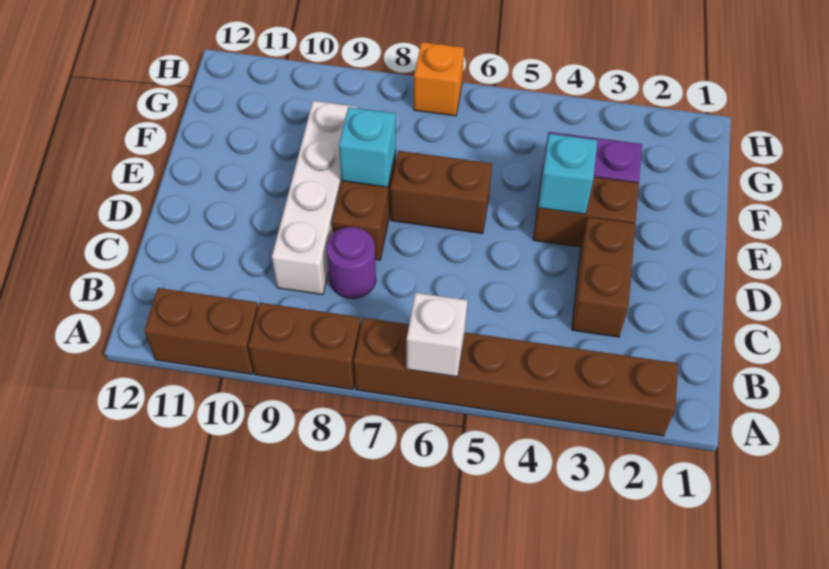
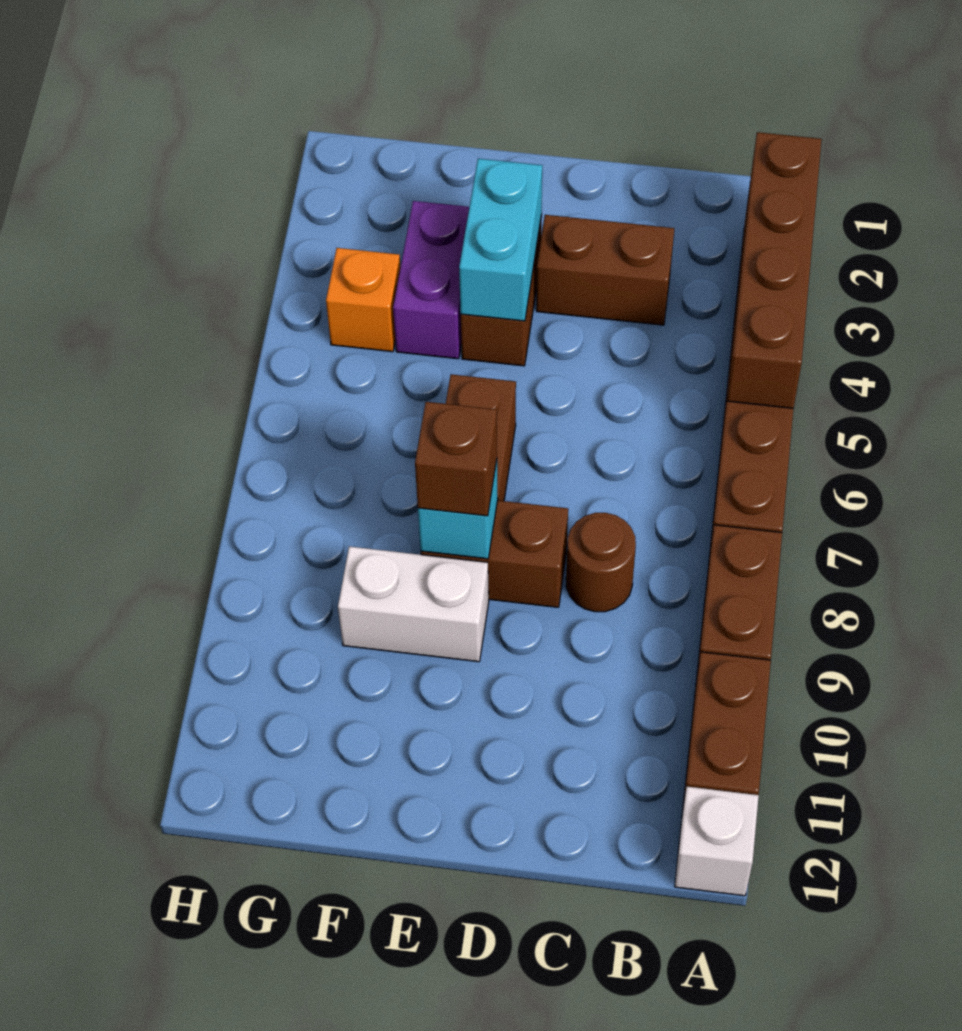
none -> brown 1x4 brick [727,132,822,408]
white 1x1 brick [407,293,468,377] -> white 1x1 brick moved to [675,787,759,896]
purple 1x1 round brick [327,227,376,298] -> brown 1x1 round brick [566,513,636,612]
white 1x4 brick [272,101,357,295] -> white 1x2 brick [338,546,489,662]
cyan 1x1 brick [538,134,598,214] -> cyan 1x2 brick [459,159,542,321]
none -> brown 1x1 brick [415,402,497,516]
orange 1x1 brick [414,42,464,116] -> orange 1x1 brick moved to [326,248,401,352]

